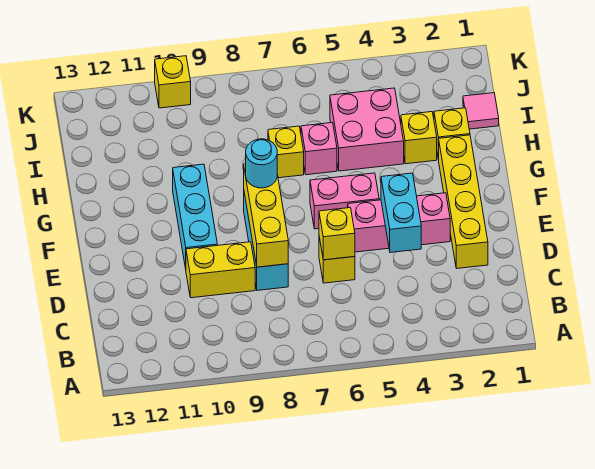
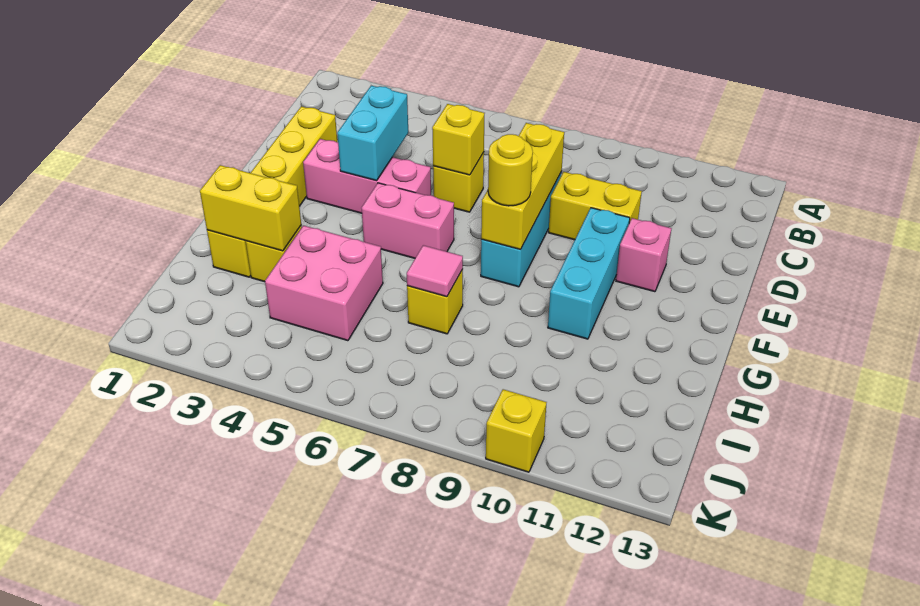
cyan 1x1 round brick [246,139,277,188] -> yellow 1x1 round brick [488,134,533,206]
none -> yellow 1x2 brick [200,165,301,251]
pink 1x1 brick [301,123,337,175] -> pink 1x1 brick moved to [616,218,672,292]
pink 1x1 tile [463,93,499,129] -> pink 1x1 tile moved to [407,245,463,297]

